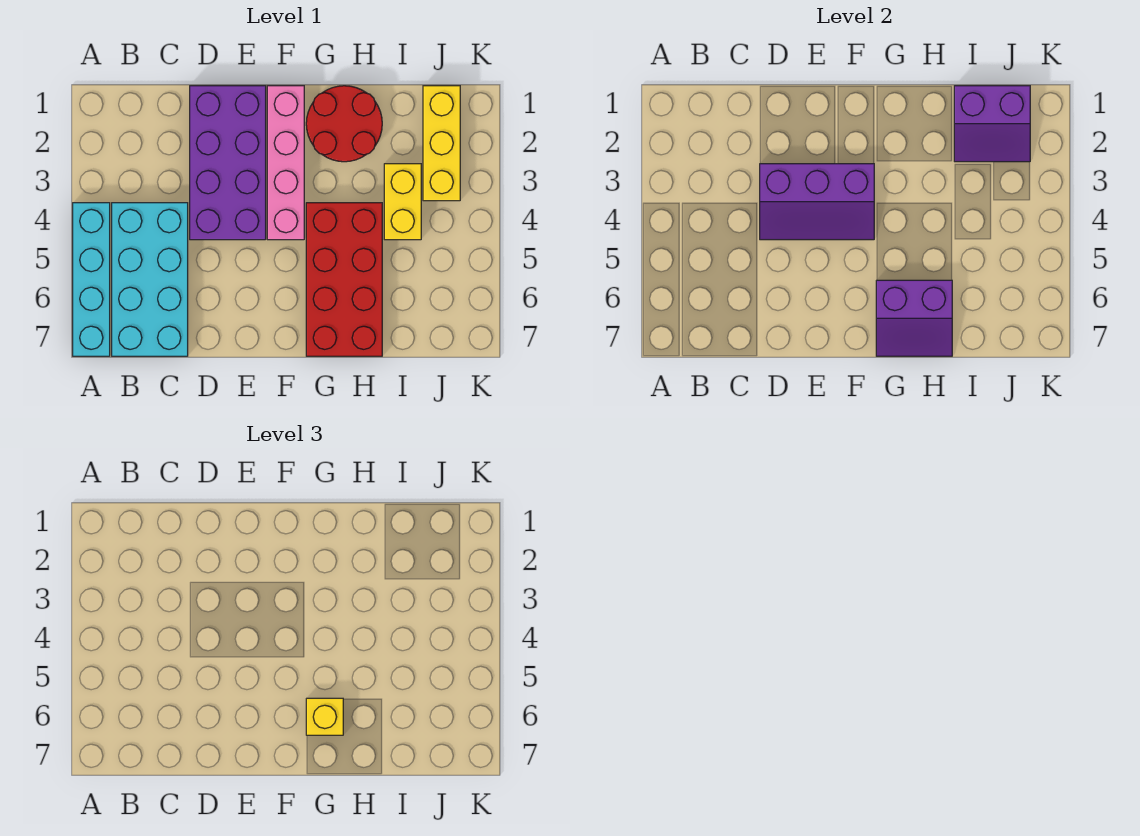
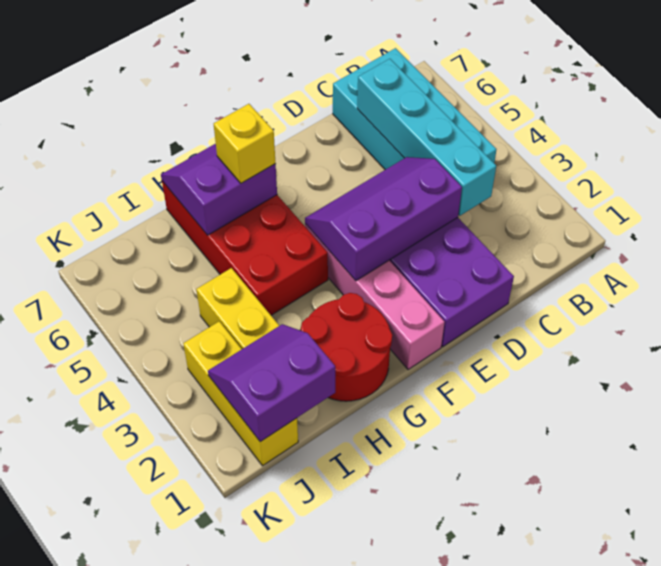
cyan 1x4 brick [73,203,110,356] -> cyan 1x4 brick moved to [357,59,496,216]

